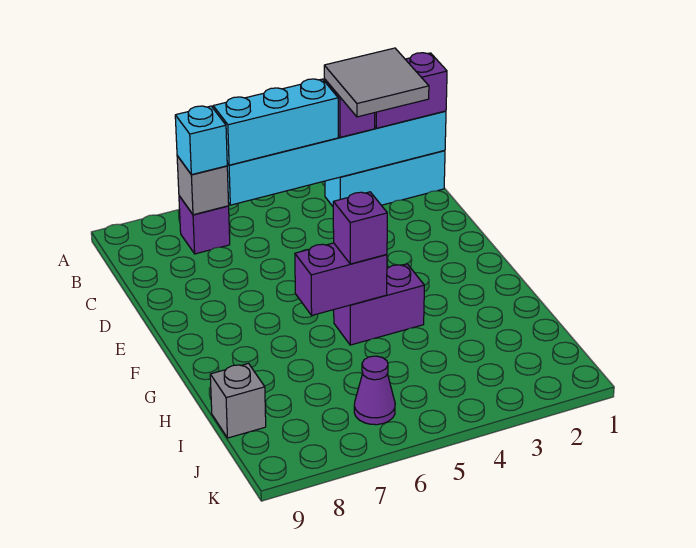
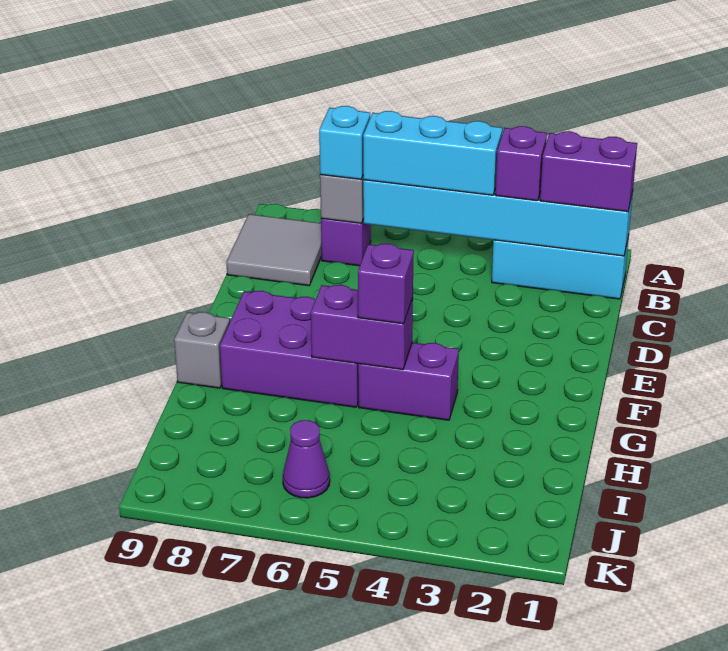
grey 2x2 tile [324,48,429,117] -> grey 2x2 tile moved to [226,214,322,286]
none -> purple 2x3 brick [220,291,359,407]
grey 1x1 brick [210,363,266,438] -> grey 1x1 brick moved to [174,312,230,388]

